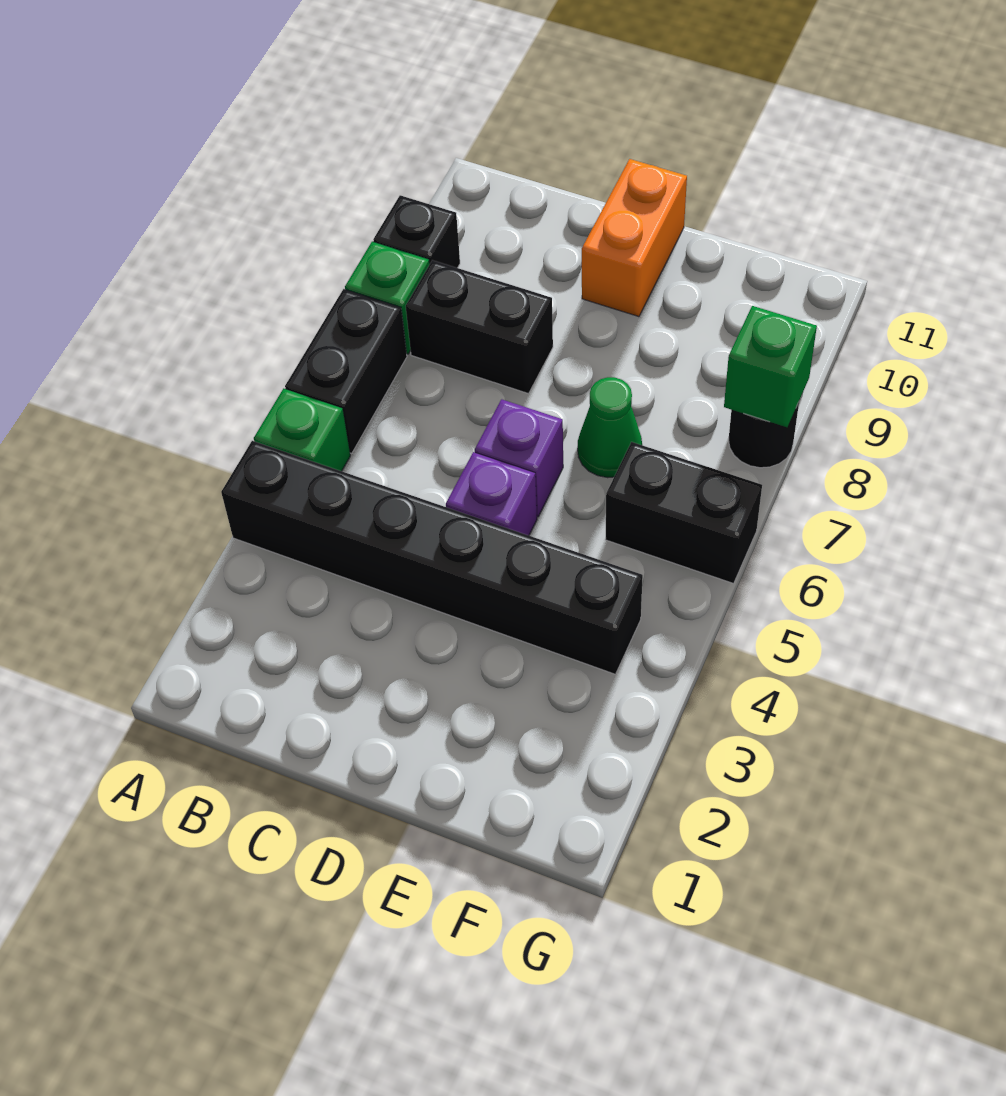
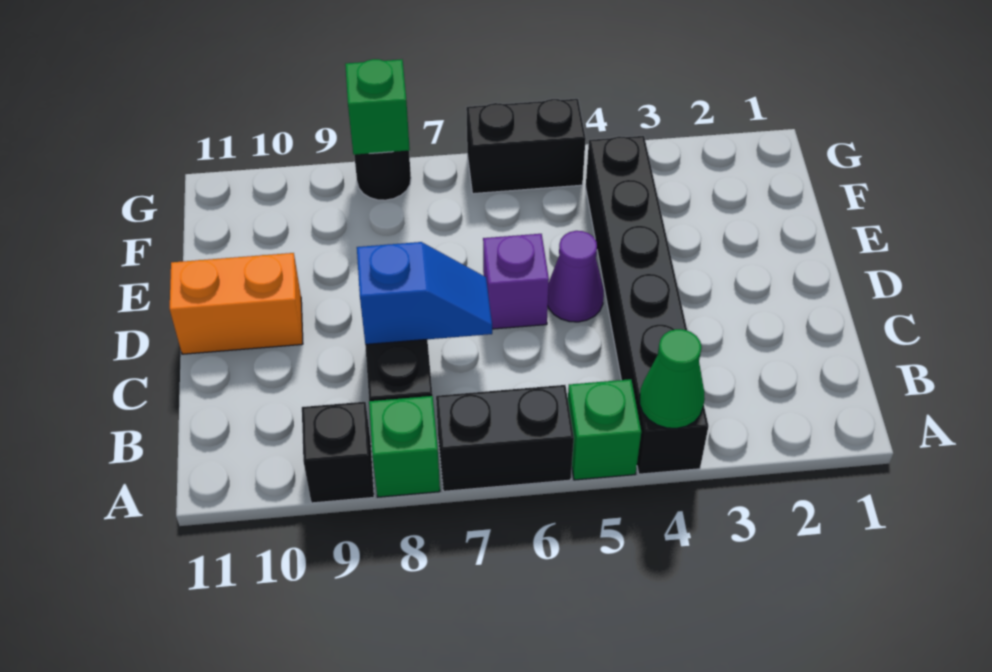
none -> blue 1x2 slope [357,242,492,344]
purple 1x1 brick [446,452,537,535] -> purple 1x1 cone [548,231,604,322]
green 1x1 cone [578,377,642,478] -> green 1x1 cone moved to [640,329,705,428]
black 1x2 brick [605,442,762,583] -> black 1x2 brick turned to [466,99,586,194]

